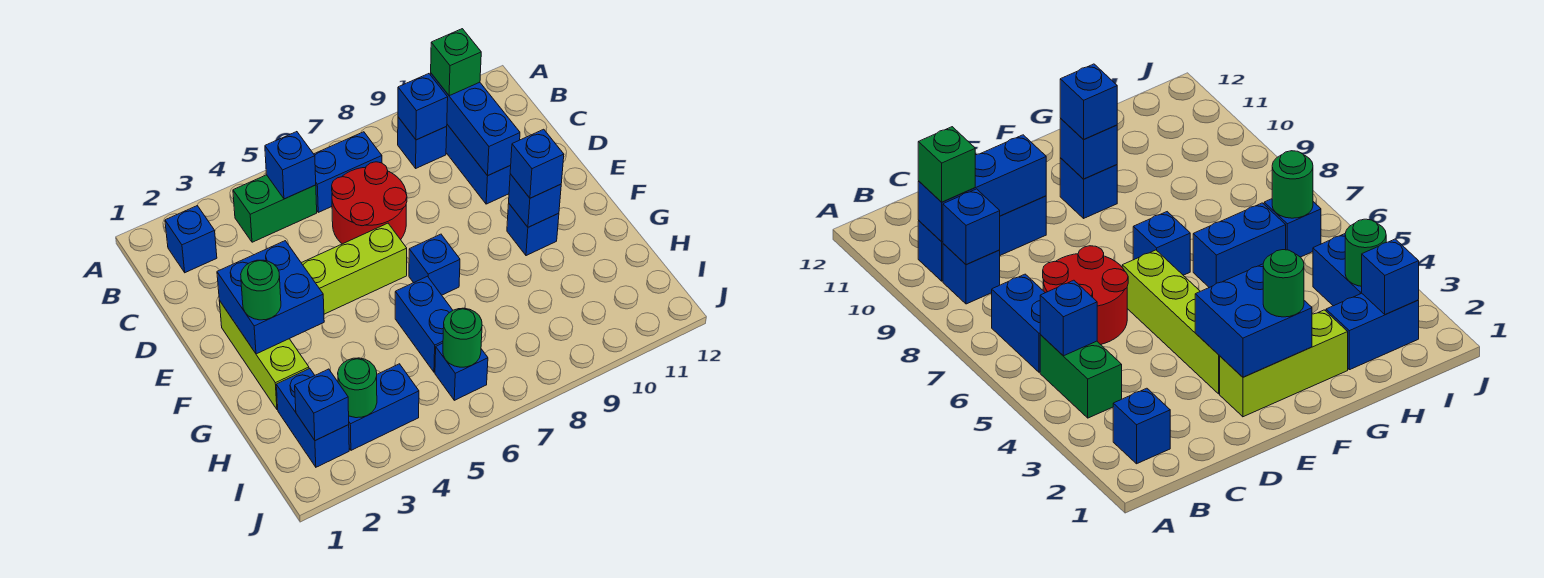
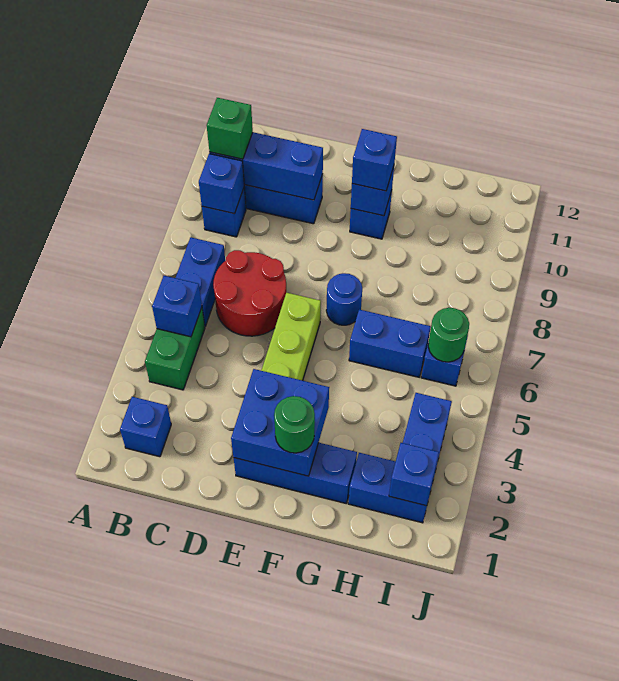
lime 1x3 brick [219,301,309,410] -> blue 1x3 brick [234,443,357,503]
blue 1x1 brick [409,234,460,295] -> blue 1x1 round brick [326,273,362,325]
green 1x1 round brick [338,358,377,418] -> none

